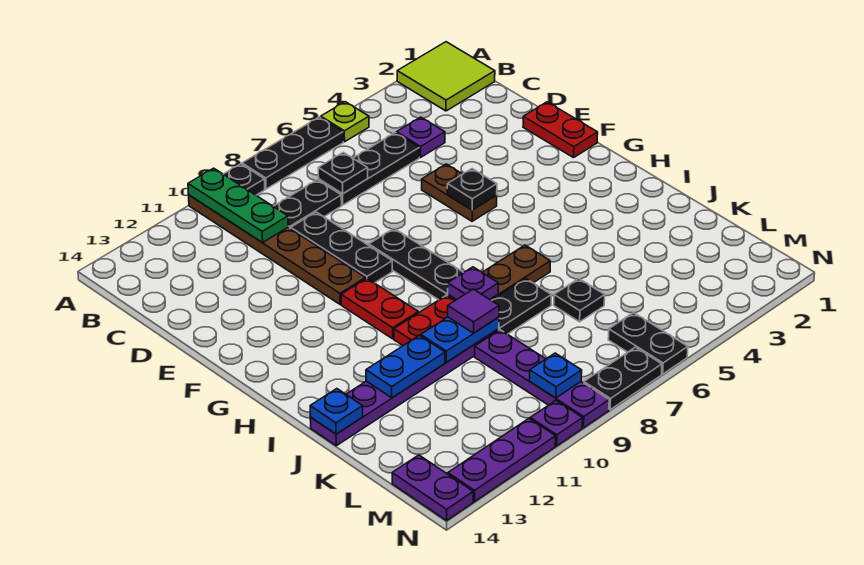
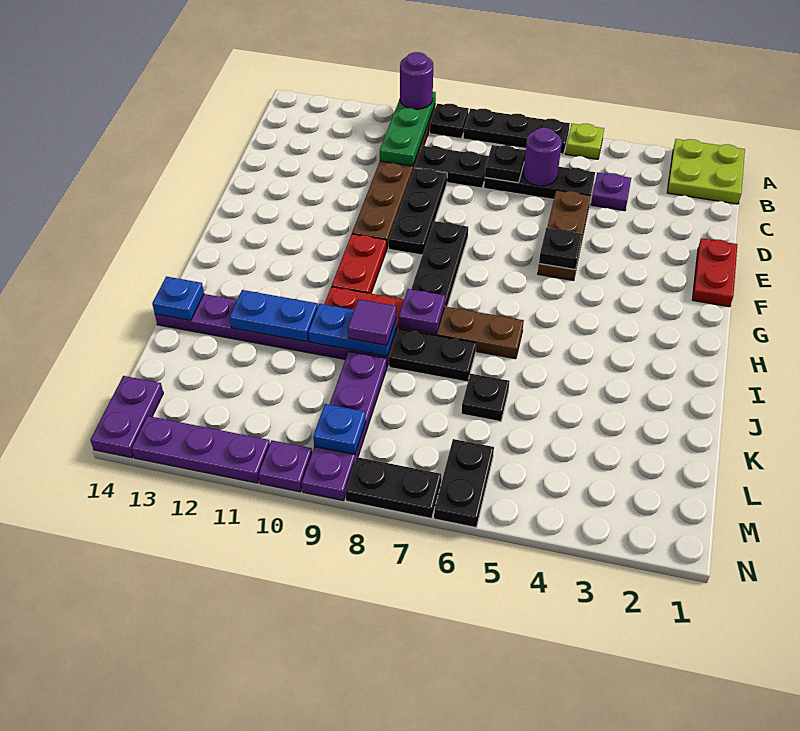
lime 2x2 tile [397,42,495,111] -> lime 2x2 plate [667,139,745,204]
none -> purple 1x1 round brick [400,52,433,109]
none -> purple 1x1 round brick [523,128,562,186]
brown 1x2 plate [422,164,497,221] -> brown 1x3 plate [538,190,591,280]

